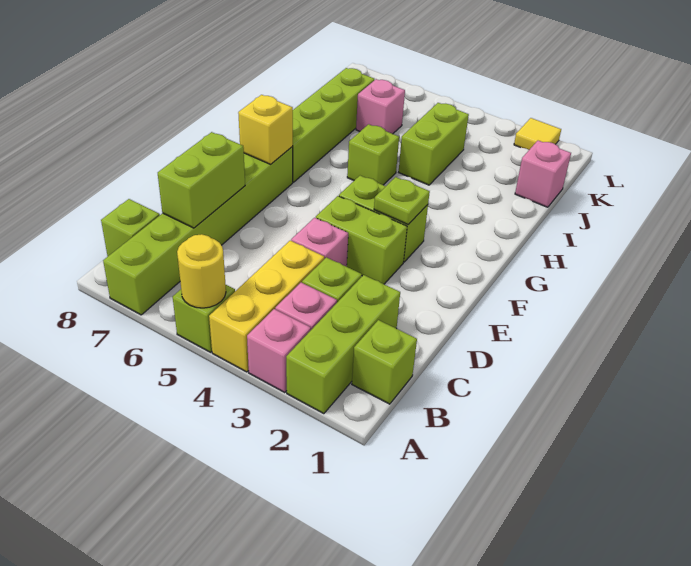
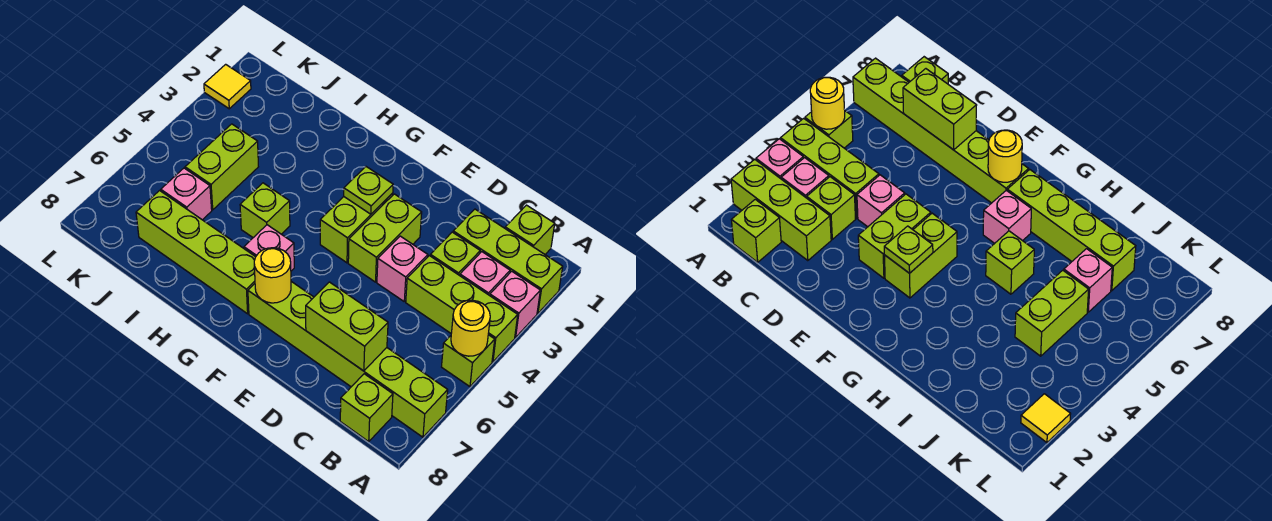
yellow 1x3 brick [209,241,324,372] -> lime 1x3 brick [406,256,518,362]
yellow 1x1 brick [238,95,293,164] -> yellow 1x1 round brick [254,248,291,303]
lime 1x2 brick [399,103,469,185] -> lime 1x2 brick turned to [185,124,258,210]
pink 1x1 brick [515,141,571,207] -> pink 1x1 brick moved to [244,225,294,271]

